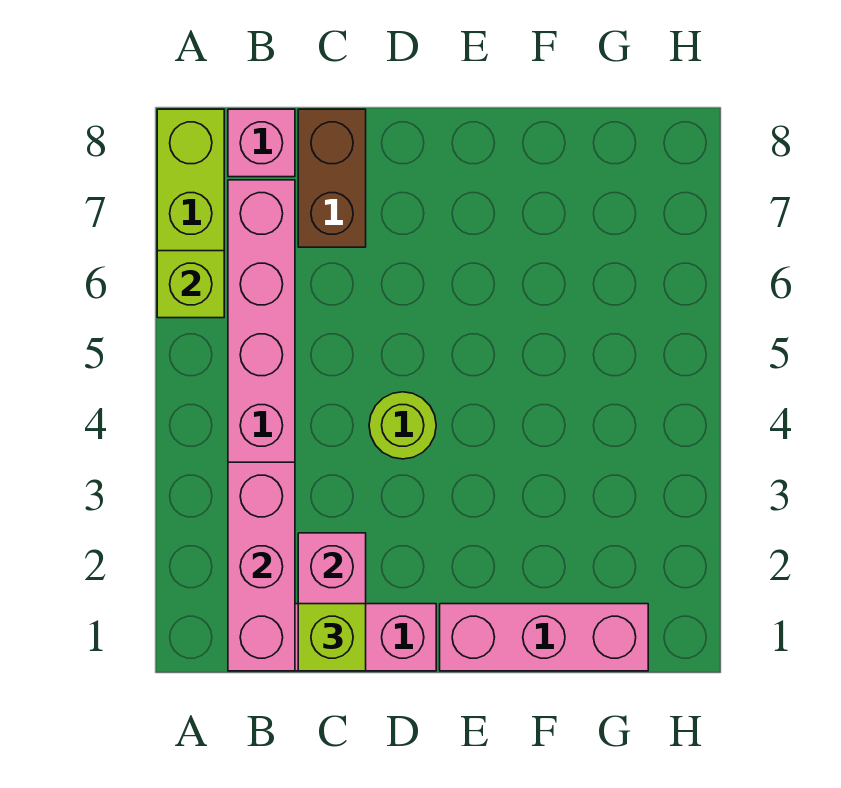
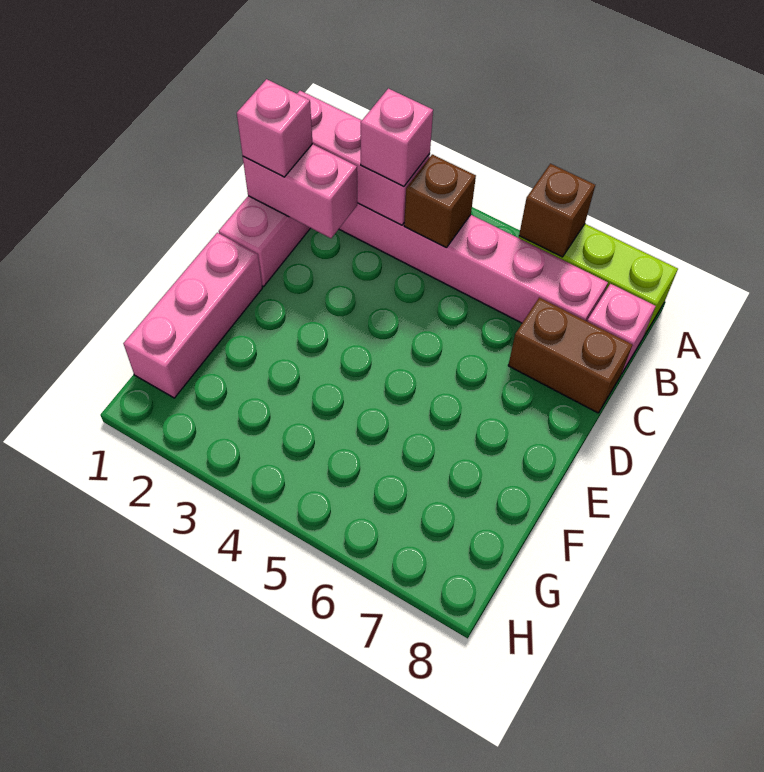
lime 1x1 brick [157,251,224,318] -> brown 1x1 brick [519,164,595,257]
none -> pink 1x1 brick [361,88,433,187]
none -> brown 1x1 brick [404,154,476,248]
lime 1x1 brick [298,604,366,671] -> pink 1x1 brick [237,79,313,177]
lime 1x1 round brick [369,392,436,459] -> none

